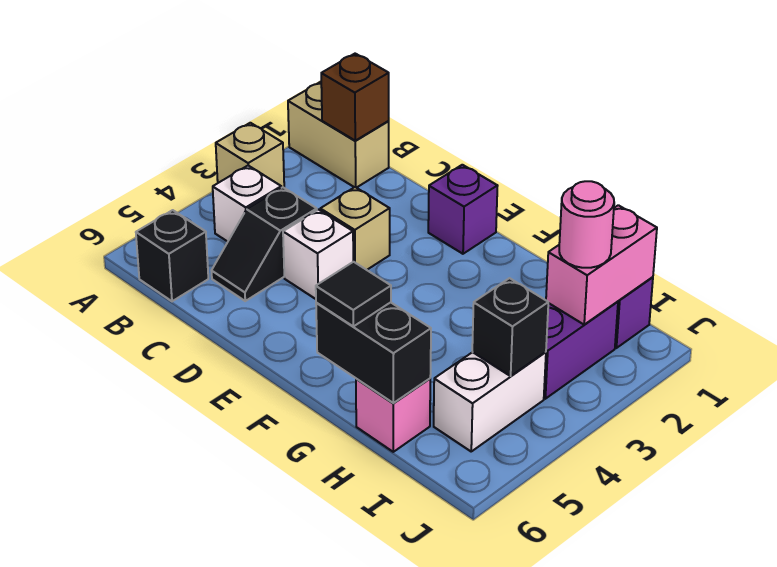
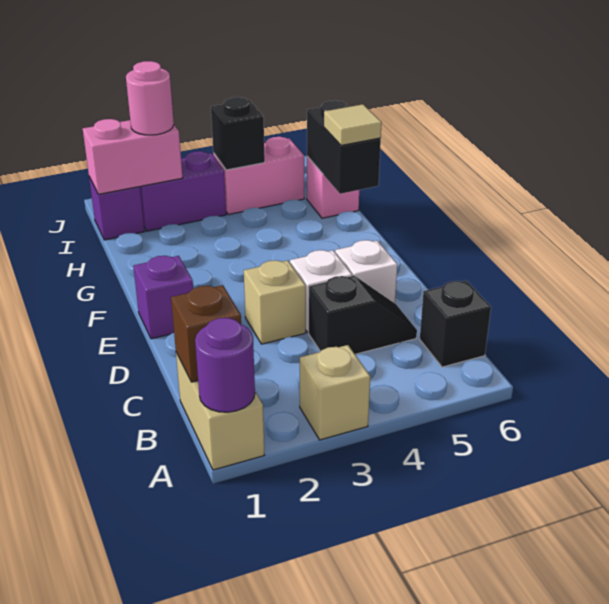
none -> purple 1x1 round brick [195,318,255,412]
white 1x1 brick [213,166,281,242] -> white 1x1 brick moved to [335,240,397,303]
black 1x1 tile [316,262,391,326] -> tan 1x1 tile [324,104,382,145]
white 1x2 brick [434,352,546,451] -> pink 1x2 brick [213,137,304,215]

